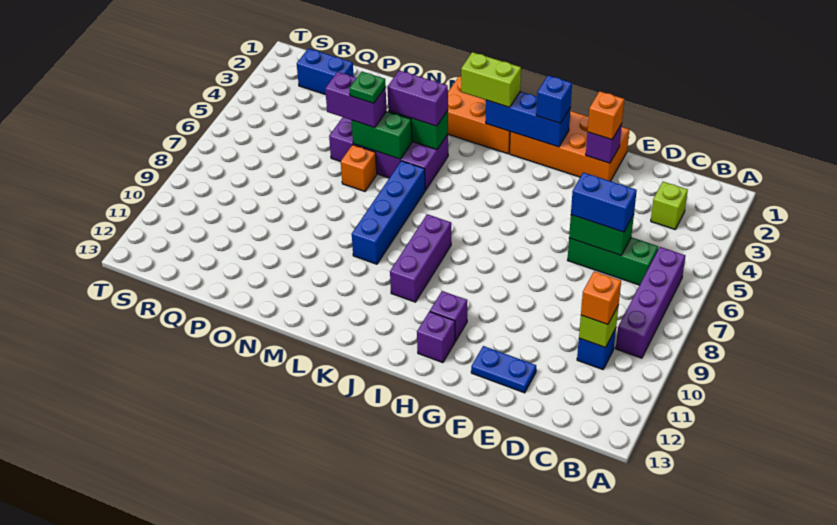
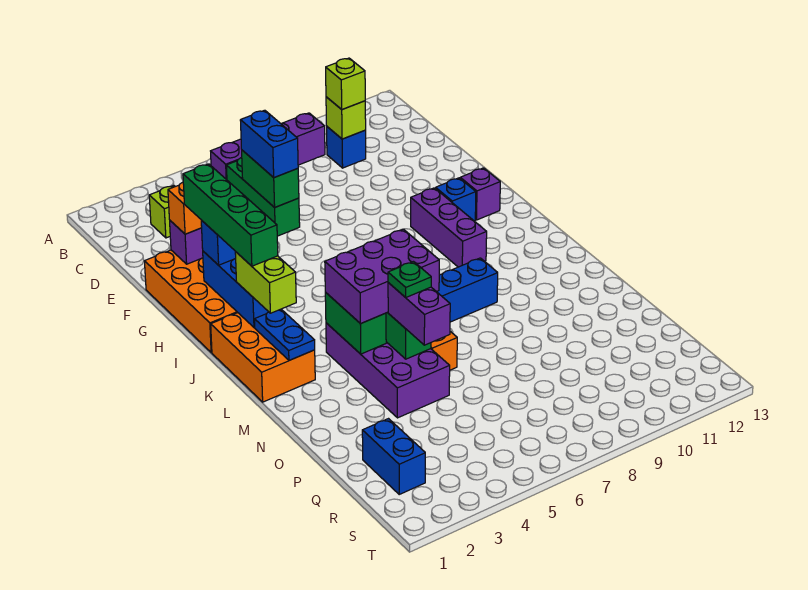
orange 1x1 brick [581,271,621,325] -> lime 1x1 brick [326,58,365,109]
blue 1x2 plate [471,346,536,393] -> blue 1x2 plate moved to [255,309,315,360]
none -> green 1x4 brick [183,164,278,266]
purple 1x1 brick [430,291,467,342] -> blue 1x1 brick [436,178,476,221]
purple 1x3 brick [390,214,451,302] -> purple 1x3 brick turned to [411,188,487,267]
purple 1x2 brick [387,70,448,126] -> purple 2x3 brick [325,229,439,324]

